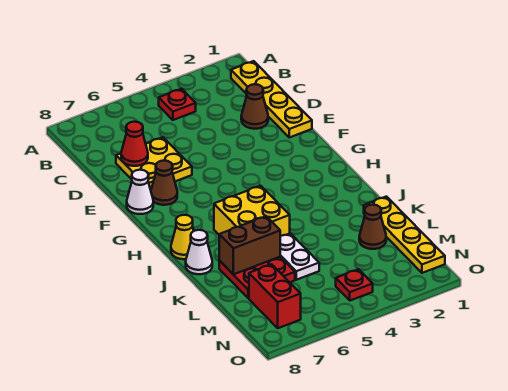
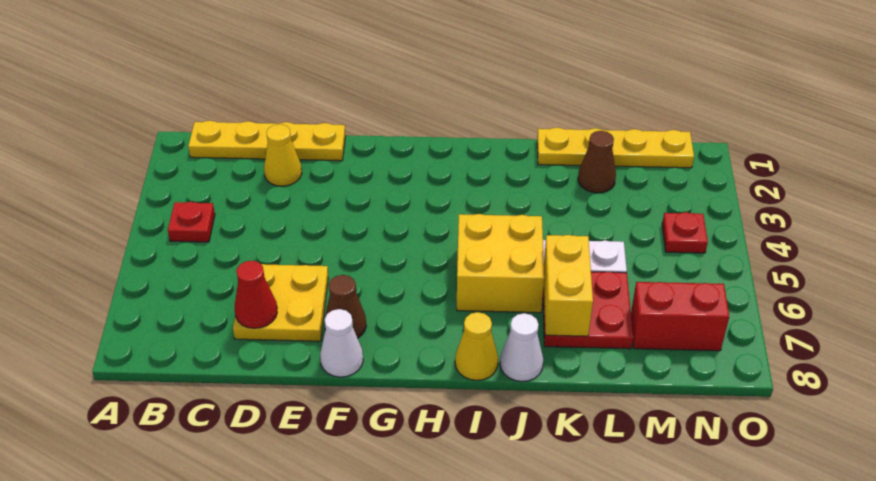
brown 1x1 cone [241,84,268,129] -> yellow 1x1 cone [264,124,302,186]
brown 1x2 brick [219,216,280,274] -> yellow 1x2 brick [544,235,593,336]

